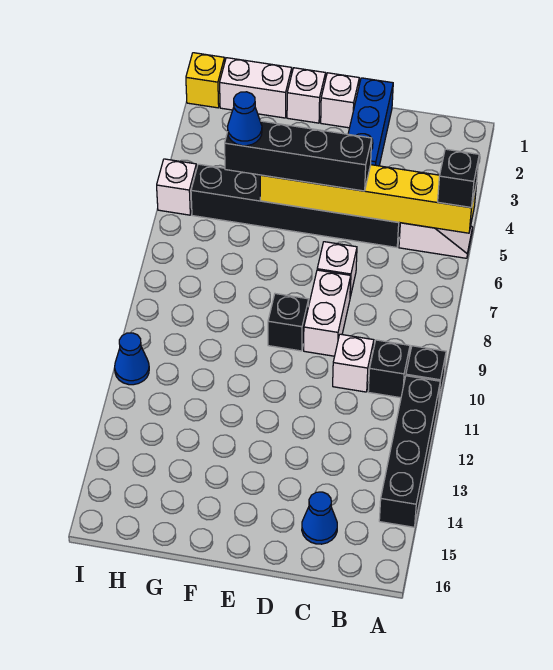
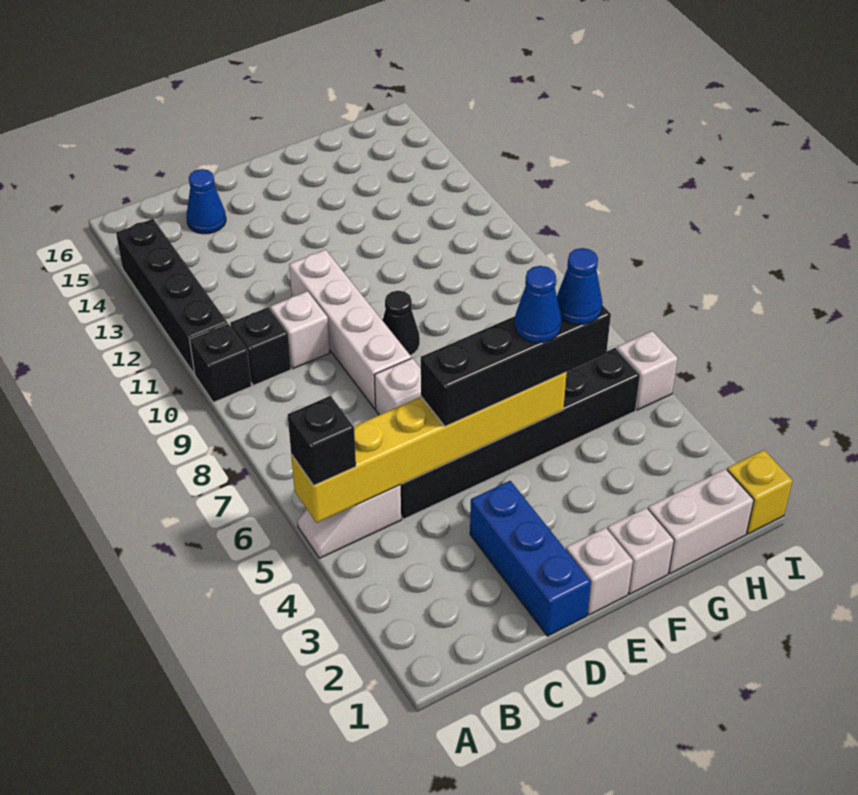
white 1x2 brick [304,270,351,356] -> white 1x4 brick [289,250,411,409]
black 1x1 brick [268,294,309,351] -> black 1x1 cone [382,291,420,355]
blue 1x1 cone [115,333,149,385] -> blue 1x1 cone moved to [514,266,562,343]

